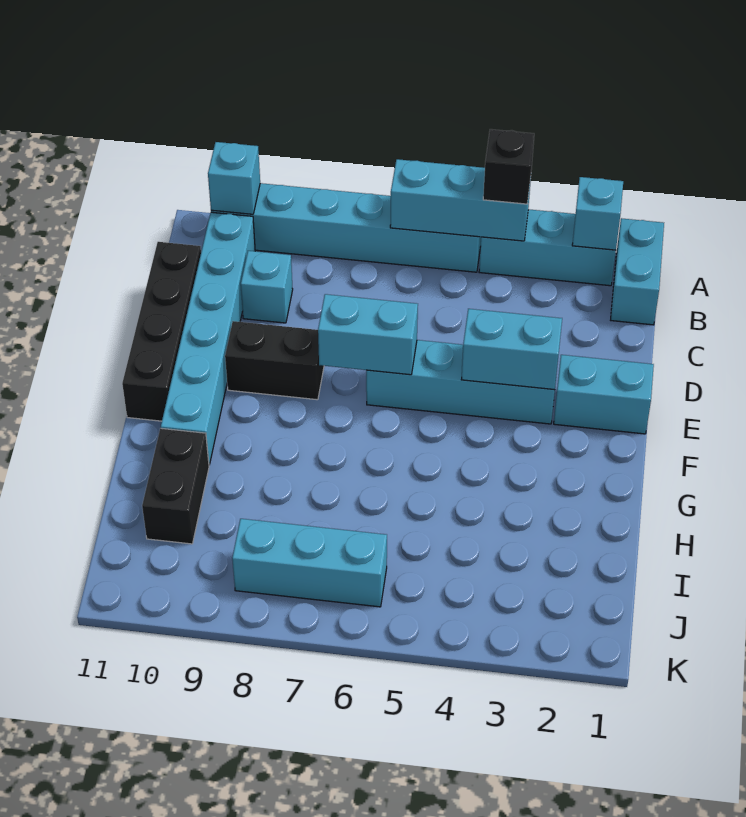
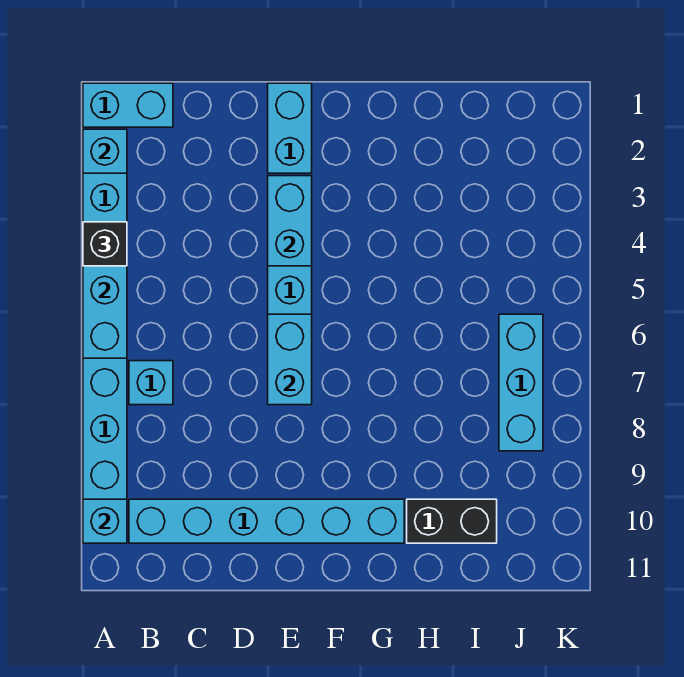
cyan 1x1 brick [241,251,293,323] -> cyan 1x1 brick moved to [129,361,173,405]
black 1x4 brick [122,242,201,421] -> none
black 1x2 brick [225,321,324,400] -> none

